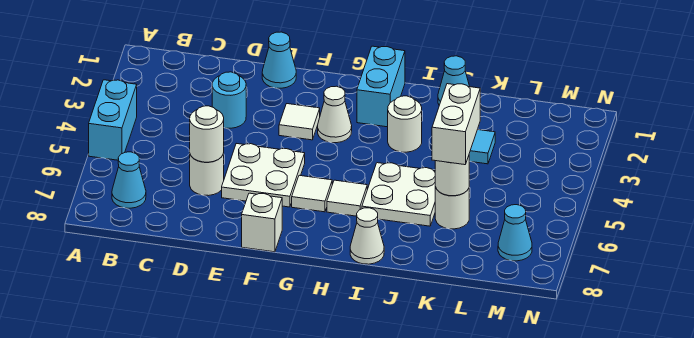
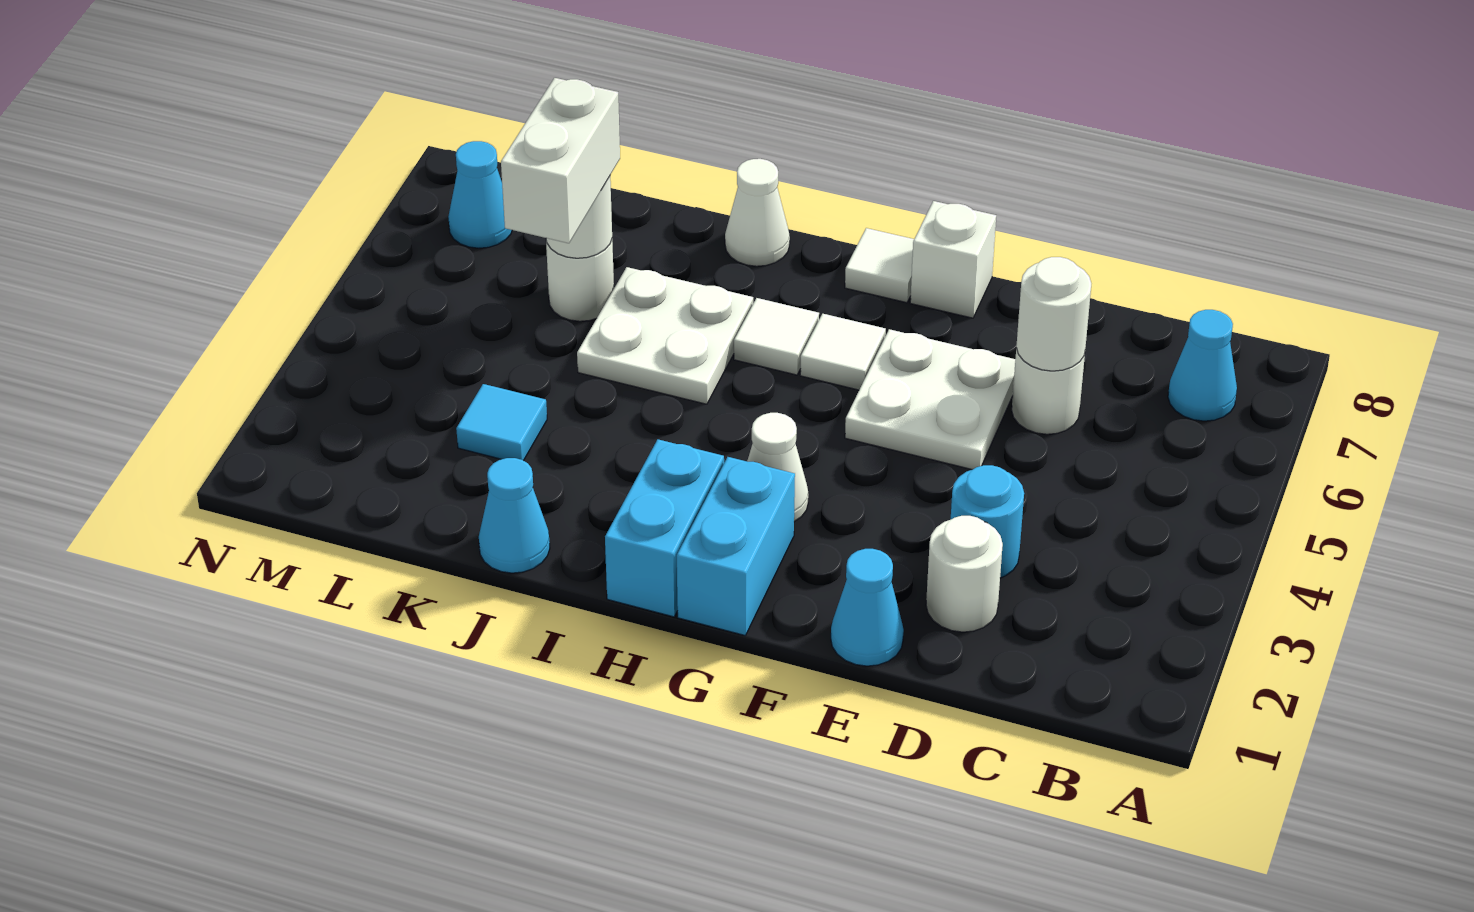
cyan 1x2 brick [89,80,137,160] -> cyan 1x2 brick moved to [677,457,795,635]
white 1x1 tile [279,104,320,140] -> white 1x1 tile moved to [845,228,914,303]
white 1x1 round brick [388,96,422,152] -> white 1x1 round brick moved to [926,516,1003,632]

